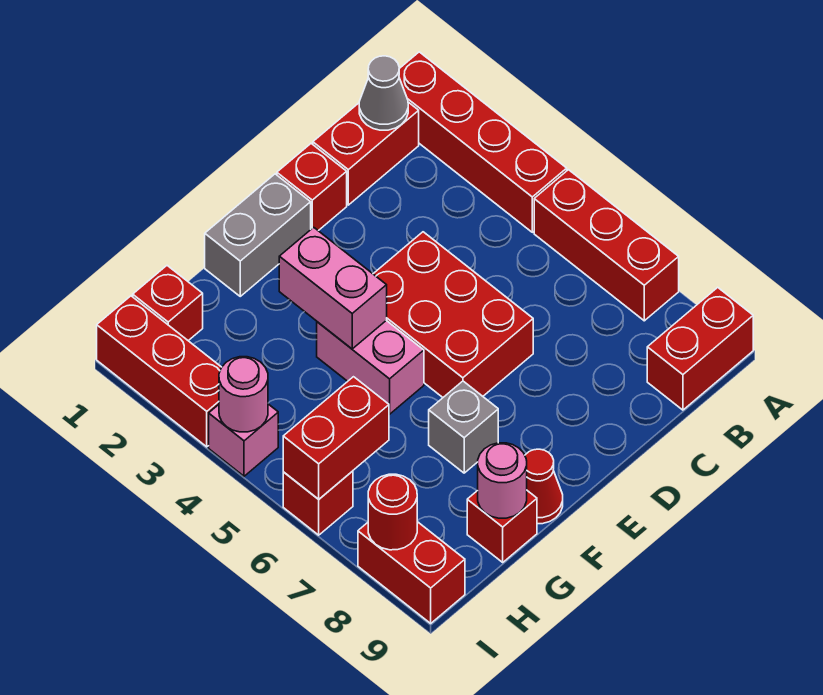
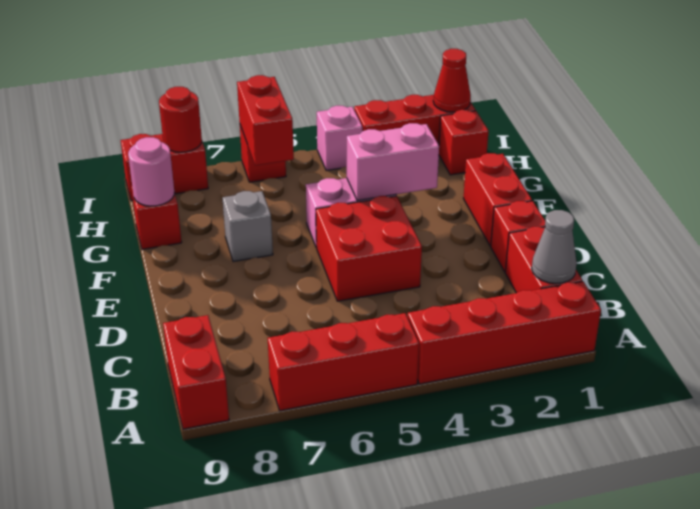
red 2x3 brick [373,232,533,397] -> red 2x2 brick [316,196,422,301]
grey 1x2 brick [205,174,311,296] -> red 1x2 brick [463,153,532,246]
red 1x1 cone [525,449,563,524] -> red 1x1 cone moved to [433,49,471,112]
pink 1x1 round brick [219,357,268,432] -> none

